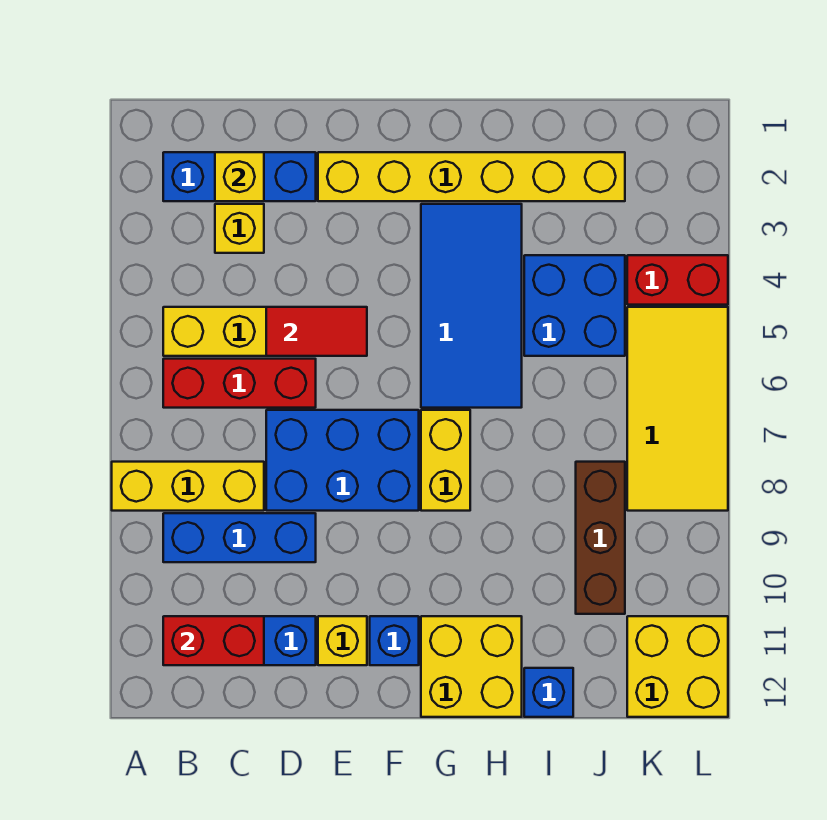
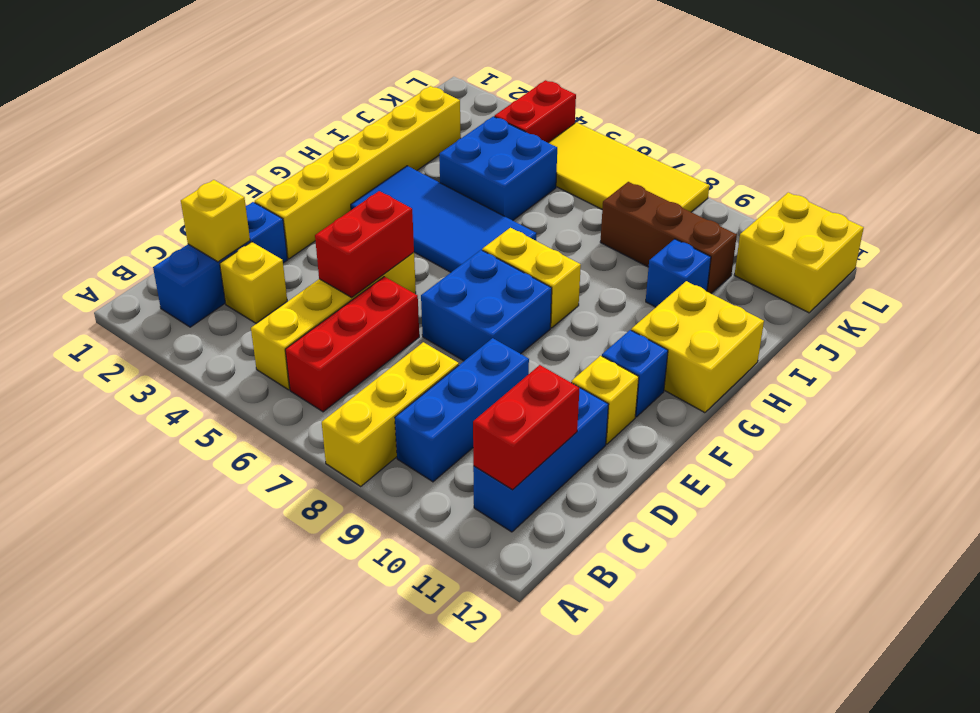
red 1x2 tile [266,307,367,356] -> red 1x2 brick [315,191,414,297]
blue 2x3 brick [266,410,419,511] -> blue 2x2 brick [421,250,552,361]
blue 1x1 brick [524,668,573,717] -> blue 1x1 brick moved to [646,239,711,307]

